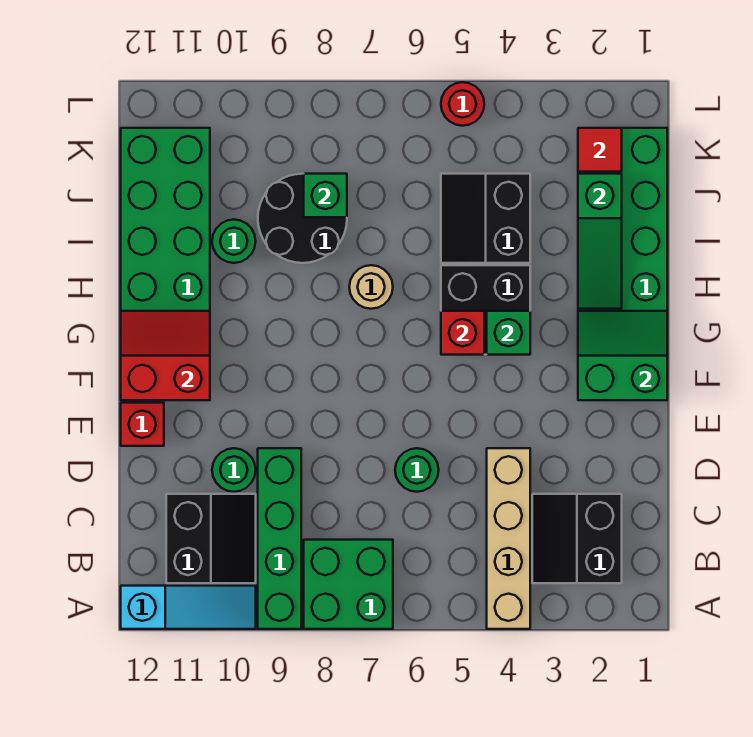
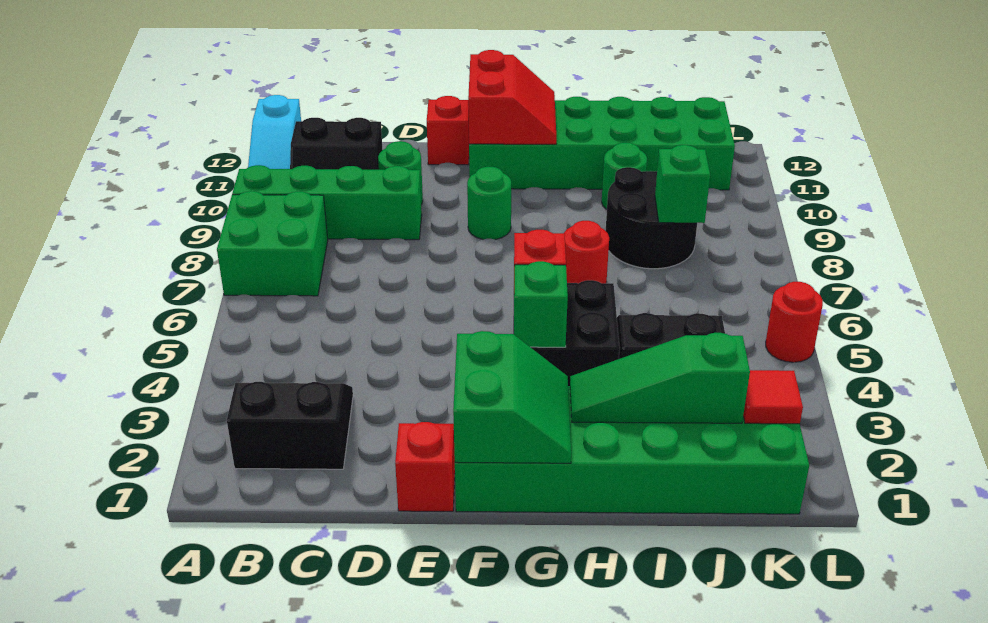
tan 1x4 brick [487,448,530,629] -> none
green 1x1 round brick [395,448,439,492] -> green 1x1 round brick moved to [467,167,511,240]
none -> red 1x1 brick [395,422,455,511]
tan 1x1 round brick [349,265,393,309] -> red 1x1 round brick [564,221,609,283]

